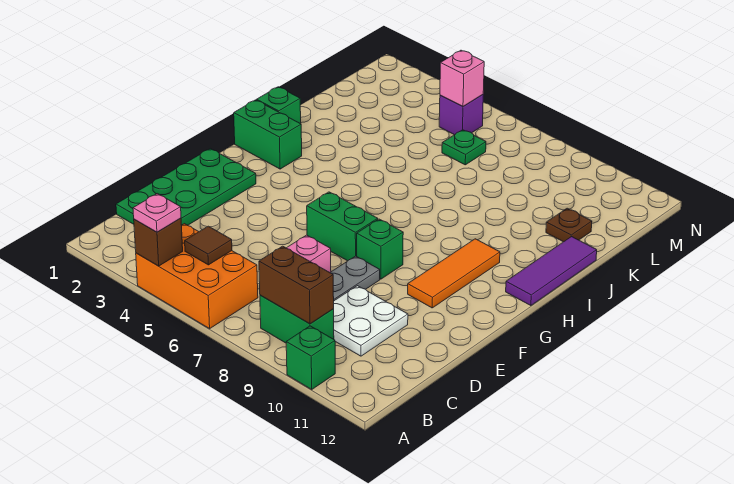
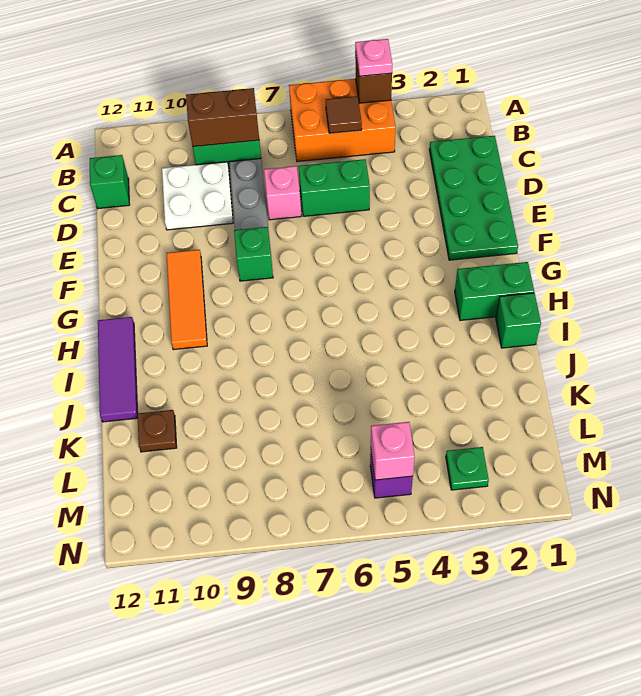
green 1x1 brick [286,326,335,389] -> green 1x1 brick moved to [90,155,130,209]
green 1x2 brick [307,192,378,261] -> green 1x2 brick moved to [298,159,370,216]
green 1x1 plate [442,130,486,165] -> green 1x1 plate moved to [446,447,489,490]

